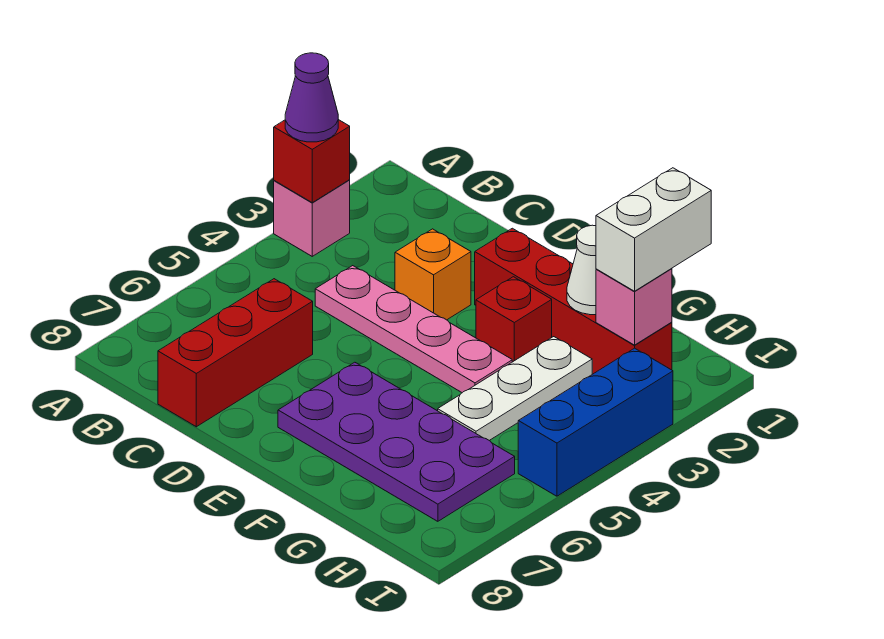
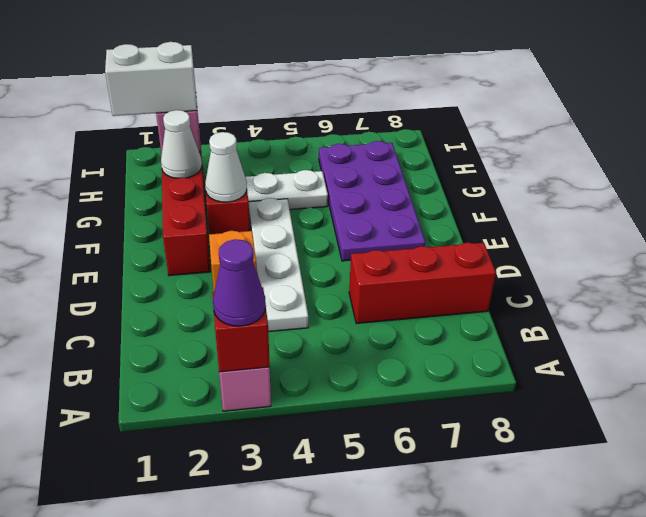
pink 1x4 plate [315,266,512,393] -> white 1x4 plate [249,198,308,332]
none -> white 1x1 cone [205,132,247,202]
blue 1x3 brick [518,348,673,496] -> none

